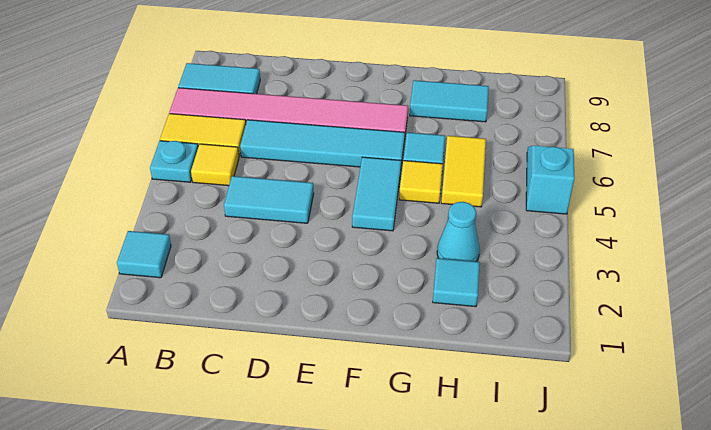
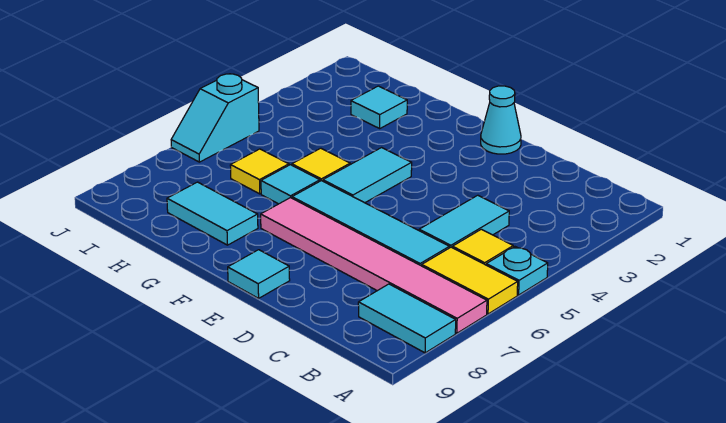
cyan 1x1 tile [117,231,171,278] -> cyan 1x1 tile moved to [228,250,290,298]
cyan 1x2 tile [224,176,314,223] -> cyan 1x2 tile turned to [419,195,509,248]
cyan 1x1 cone [437,202,480,262] -> cyan 1x1 cone moved to [481,86,521,154]
yellow 1x2 tile [441,136,486,207] -> yellow 1x1 tile [230,149,289,194]

